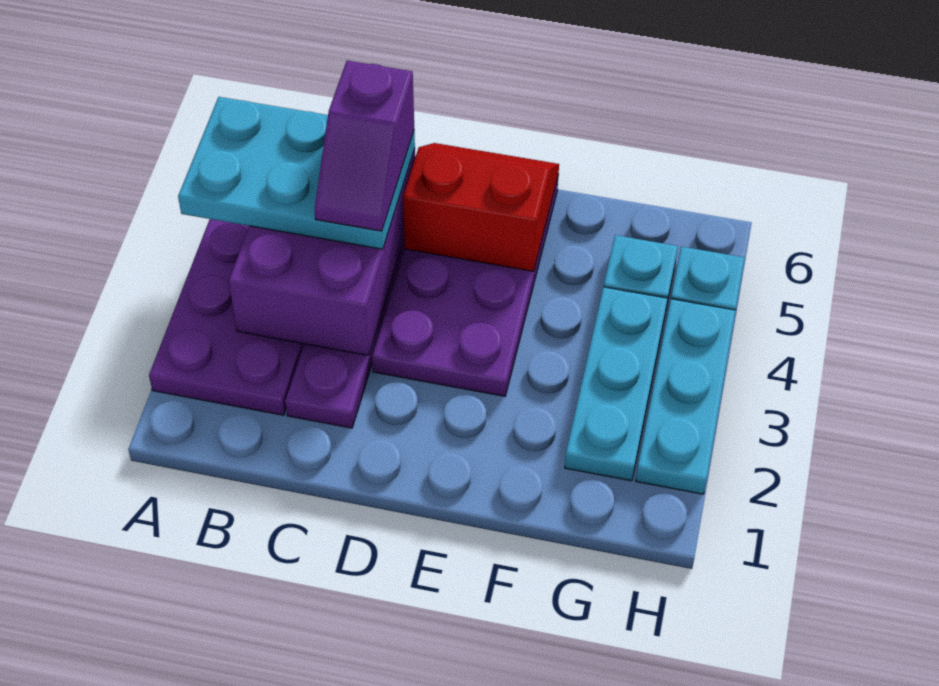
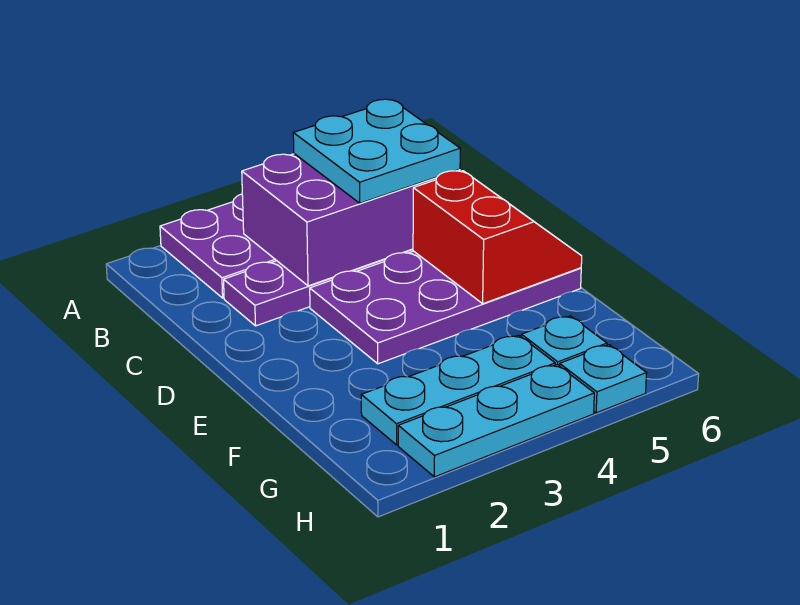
cyan 2x3 plate [178,97,415,249] -> cyan 2x2 plate [293,99,460,203]
purple 1x2 slope [314,61,414,231] -> none

